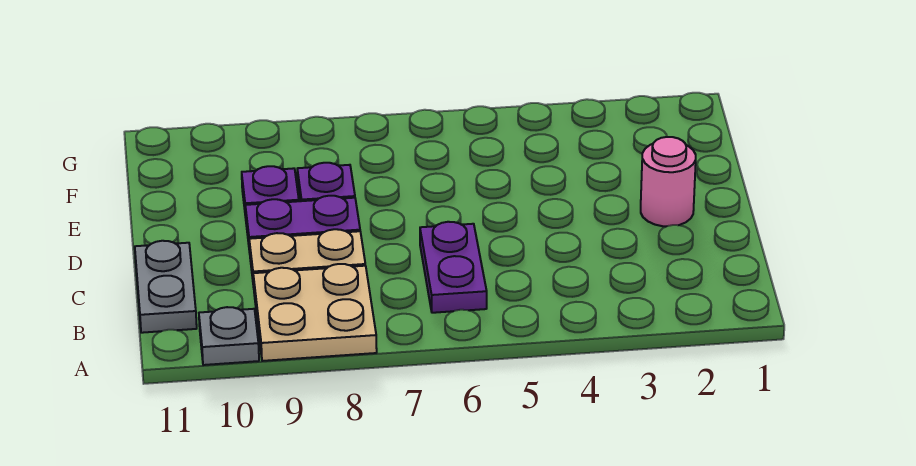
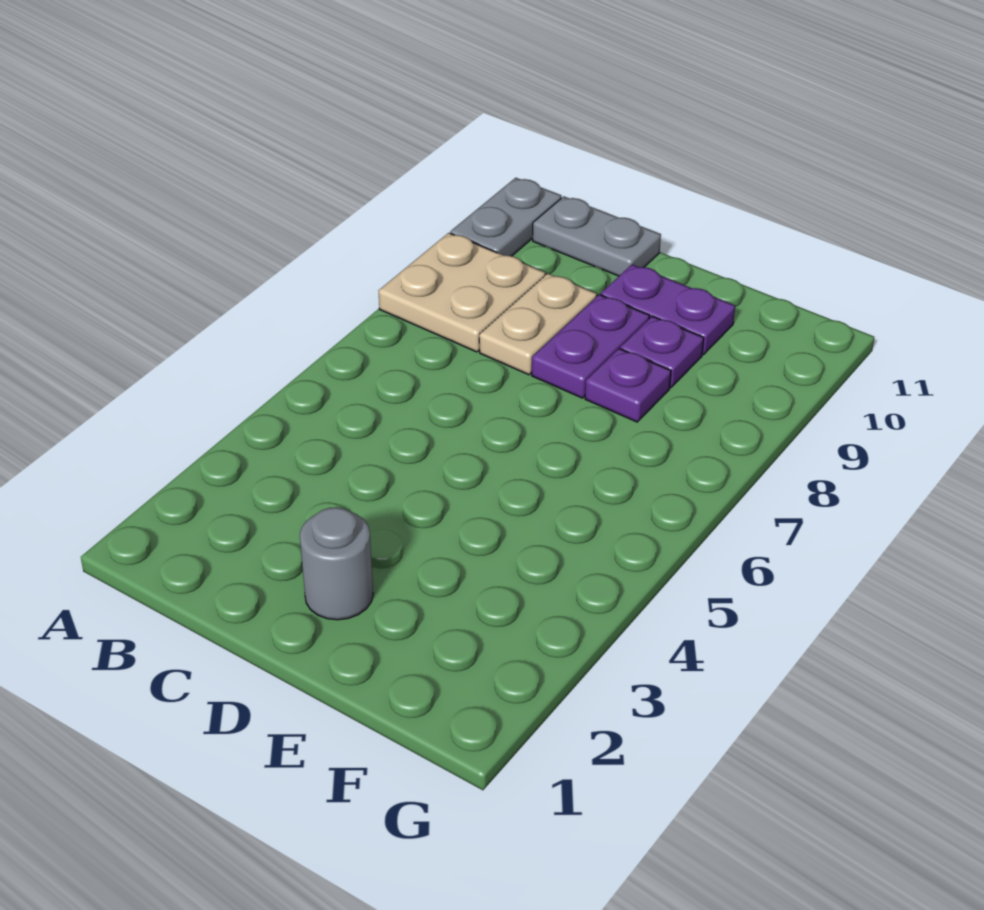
grey 1x1 plate [199,307,259,365] -> grey 1x2 plate [450,178,561,256]
purple 1x2 plate [420,222,487,313] -> purple 1x2 plate moved to [601,264,735,355]
pink 1x1 round brick [641,137,696,226] -> grey 1x1 round brick [300,507,373,620]

